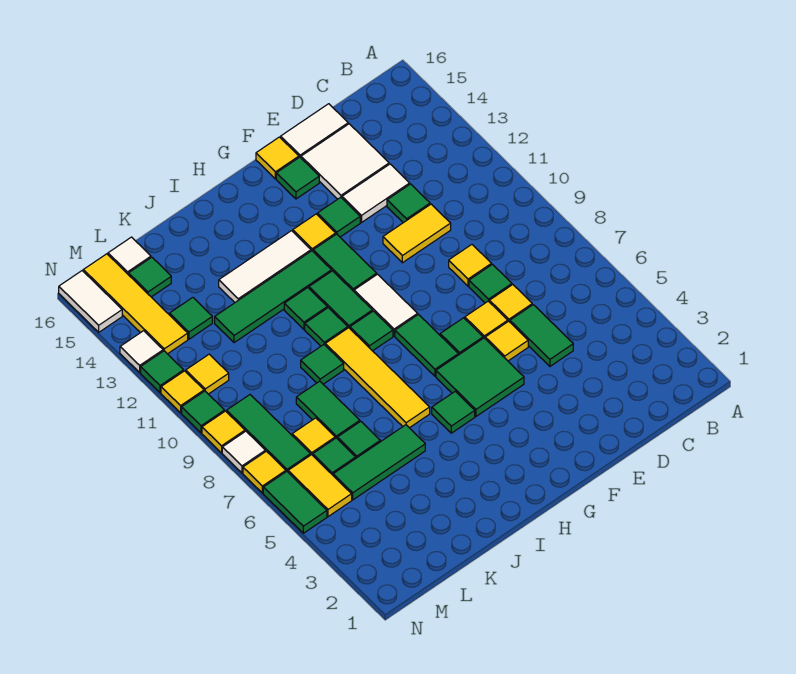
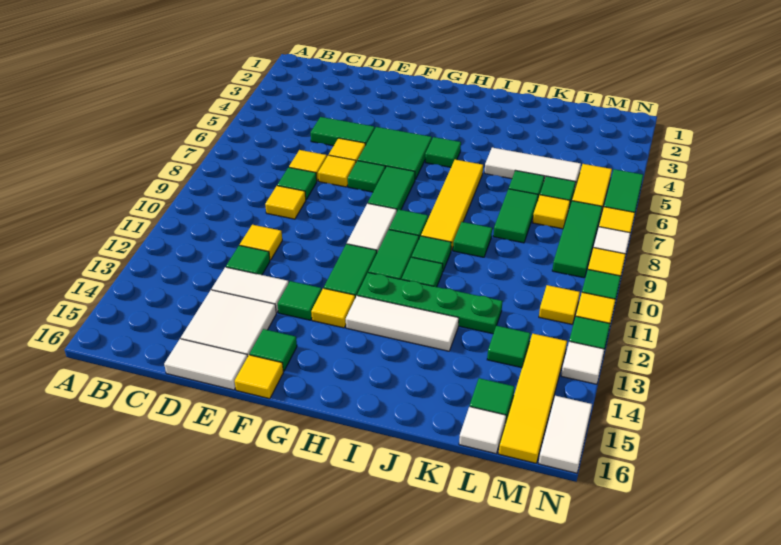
green 1x2 tile [510,305,573,366] -> green 1x2 tile turned to [311,117,375,146]
yellow 1x2 tile [383,204,451,263] -> yellow 1x1 tile [240,225,282,260]
green 1x4 tile [215,251,331,343] -> green 1x4 plate [357,273,503,334]
green 1x3 tile [333,425,425,500] -> white 1x3 tile [484,148,581,187]

